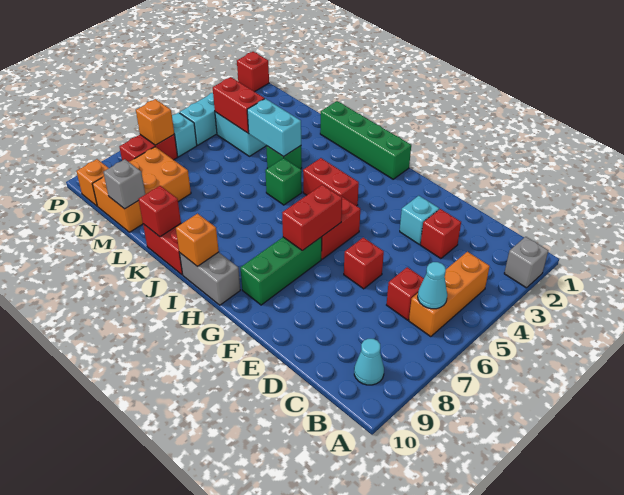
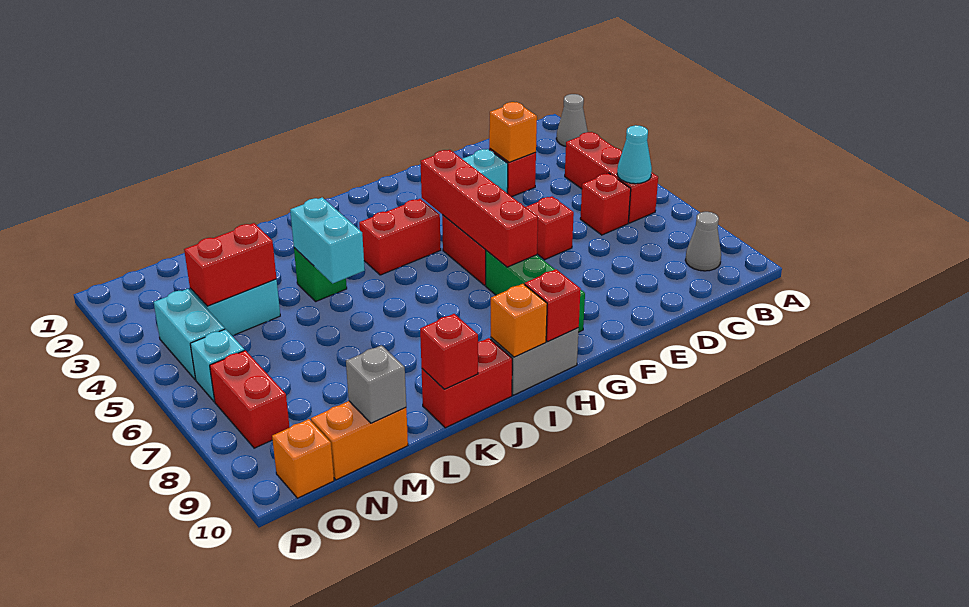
grey 1x1 brick [504,237,548,288] -> grey 1x1 cone [556,94,588,146]
orange 1x3 brick [409,252,490,337] -> red 1x3 brick [565,132,658,223]
cyan 1x1 cone [354,339,384,385] -> grey 1x1 cone [685,212,721,271]
red 1x2 brick [282,185,342,251] -> red 1x4 brick [420,150,538,267]
green 1x4 brick [320,101,411,179] -> none
green 1x1 brick [265,158,302,205] -> none
cyan 1x2 brick [247,99,301,157] -> cyan 1x2 brick turned to [290,197,365,284]
orange 2x3 brick [92,147,191,232] -> orange 1x2 brick [311,401,408,480]
orange 1x1 brick [136,99,174,145] -> orange 1x1 brick moved to [489,102,537,163]
red 1x1 brick [237,52,269,92] -> red 1x1 brick moved to [525,269,581,342]

